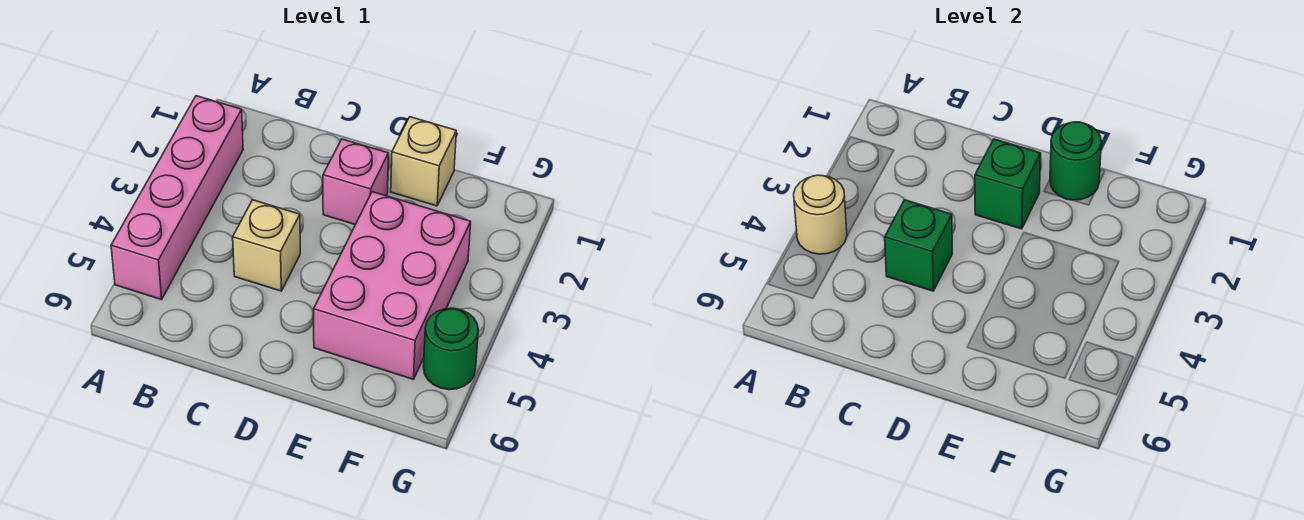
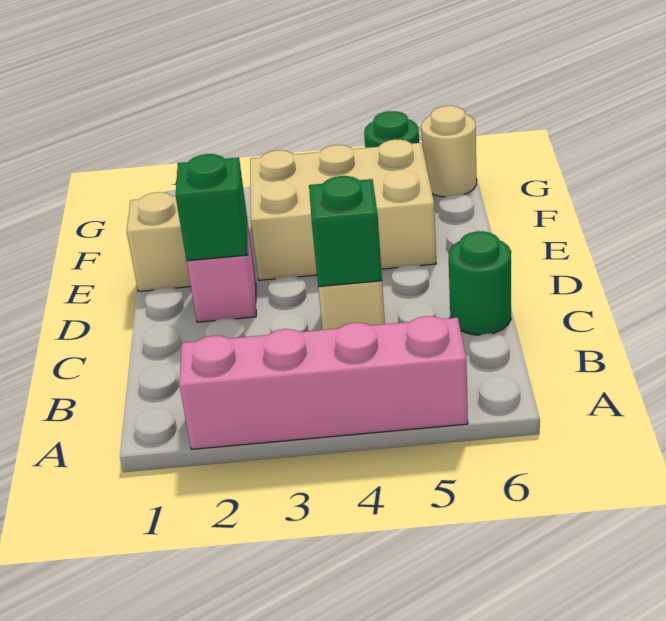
tan 1x1 round brick [794,175,847,254] -> tan 1x1 round brick moved to [421,106,477,197]
green 1x1 round brick [1050,122,1101,200] -> green 1x1 round brick moved to [449,231,511,335]
pink 2x3 brick [314,192,471,379] -> tan 2x3 brick [250,140,436,280]

